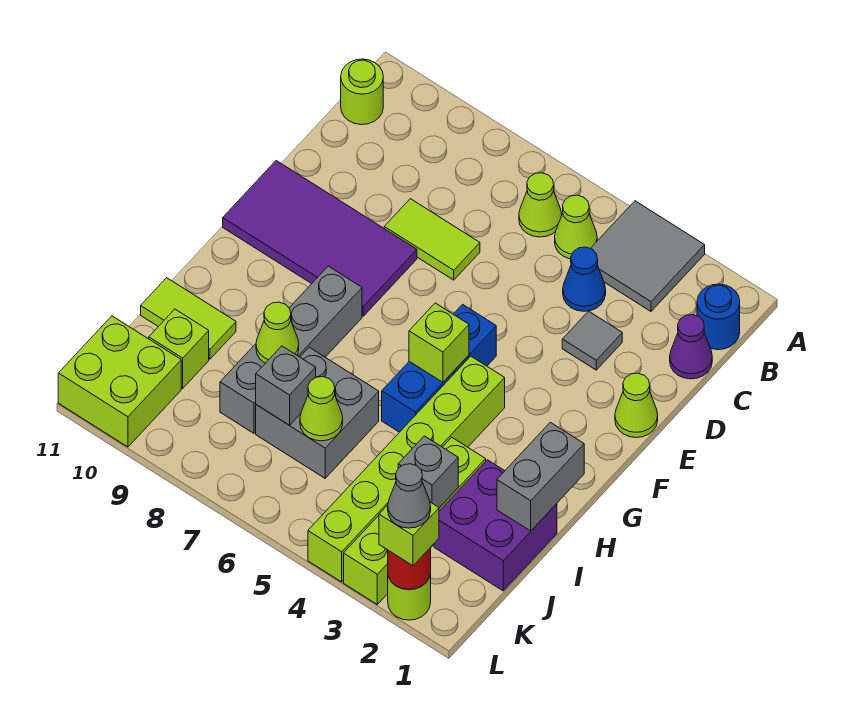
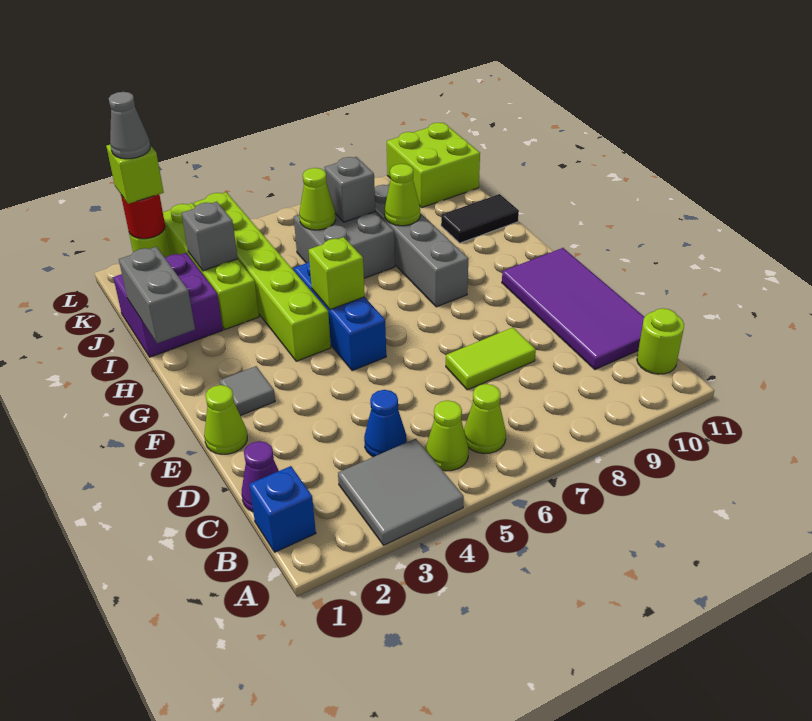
blue 1x1 round brick [697,284,740,350] -> blue 1x1 brick [249,466,316,552]
grey 1x1 tile [562,311,622,370] -> grey 1x1 tile moved to [220,366,275,416]
purple 2x4 tile [223,161,417,316] -> purple 2x4 tile turned to [502,248,645,369]
lime 1x2 tile [141,278,236,359] -> black 1x2 tile [441,194,519,243]
lime 1x1 brick [149,309,209,388] -> none

